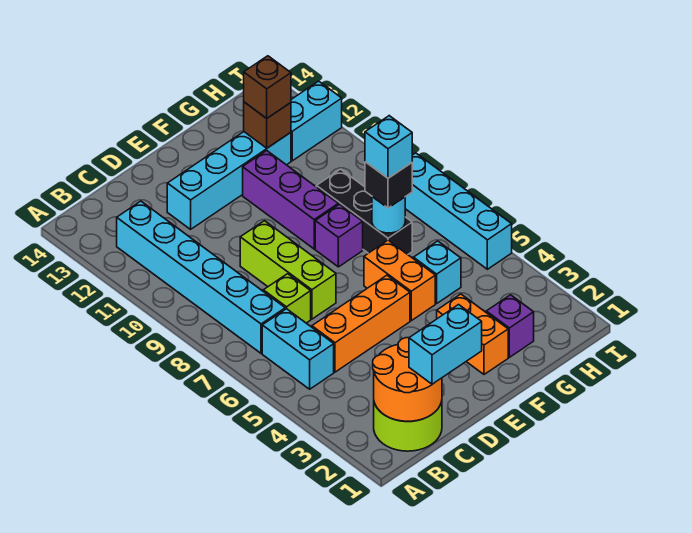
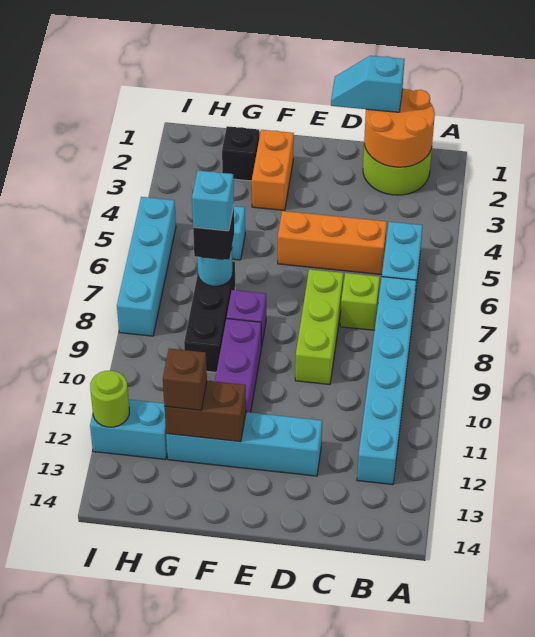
cyan 1x2 brick [409,305,482,384] -> cyan 1x2 slope [331,56,405,112]
orange 1x2 brick [364,240,435,321] -> none
purple 1x1 brick [486,295,534,357] -> black 1x1 brick [222,126,259,181]
brown 1x1 brick [244,102,291,148] -> brown 1x2 brick [165,381,246,442]
none -> lime 1x1 round brick [90,371,129,427]

